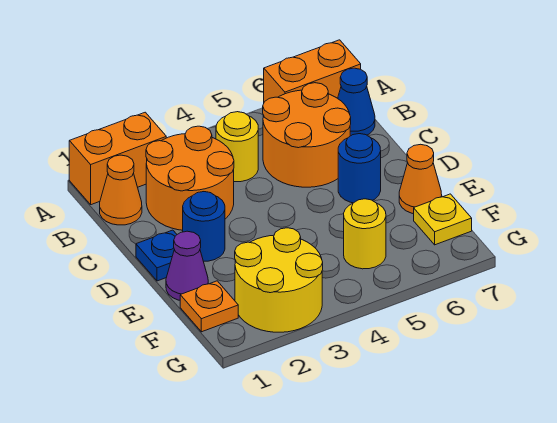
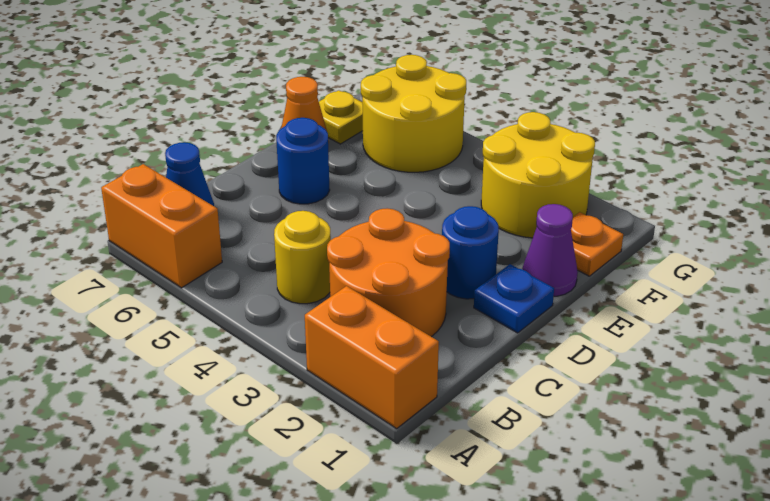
orange 1x1 cone [100,155,142,225] -> none
orange 2x2 round brick [263,83,351,187] -> none
yellow 1x1 round brick [344,199,386,269] -> yellow 2x2 round brick [361,55,466,172]

